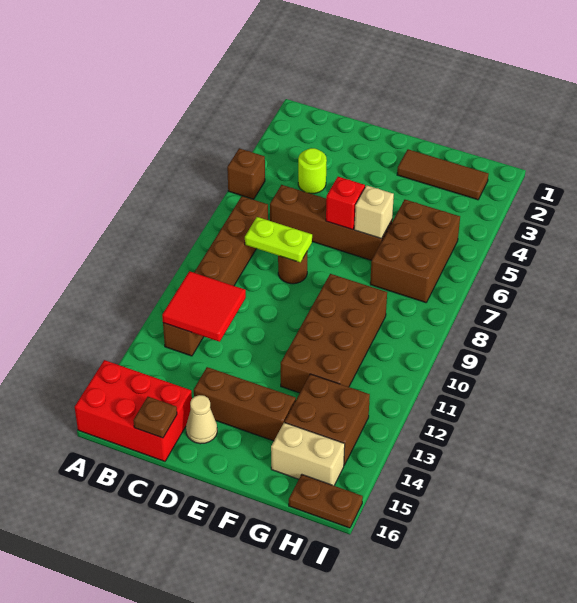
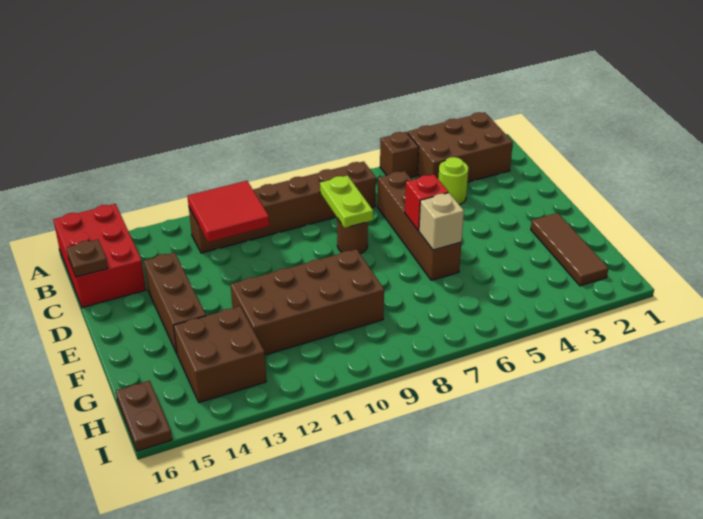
tan 1x1 cone [186,395,217,444] -> none
brown 2x3 brick [370,200,460,303] -> brown 2x3 brick moved to [407,112,513,182]
tan 1x2 brick [271,423,345,486] -> none

